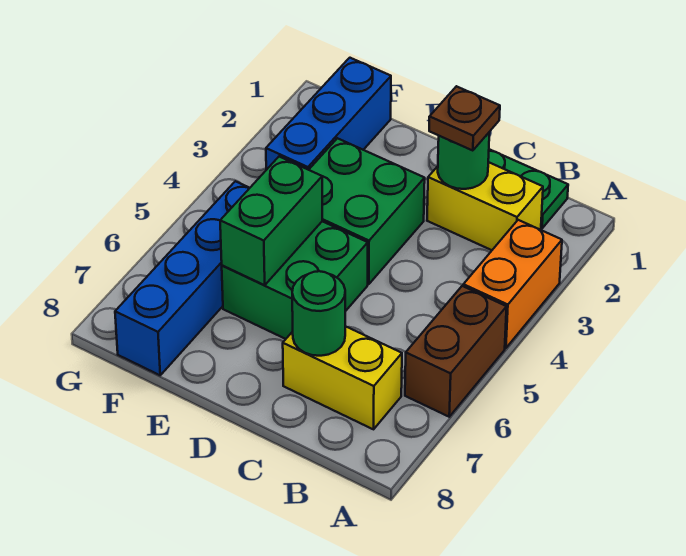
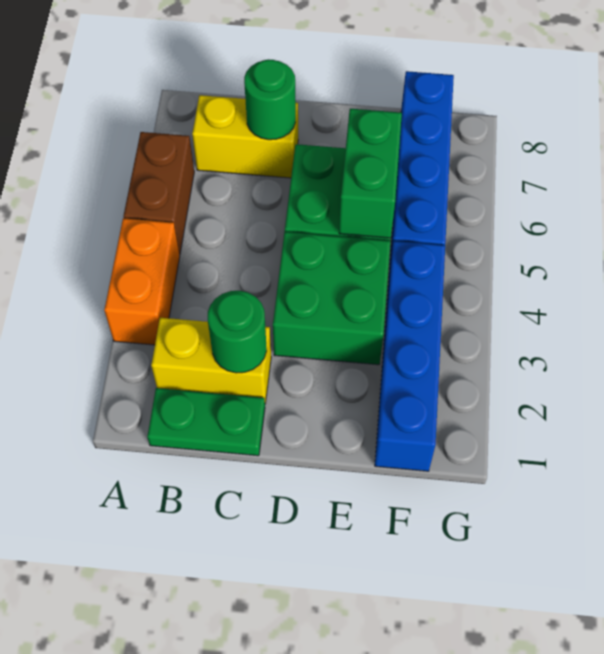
brown 1x1 plate [429,86,500,151] -> none
blue 1x3 brick [266,58,391,170] -> blue 1x4 brick [375,241,445,471]

